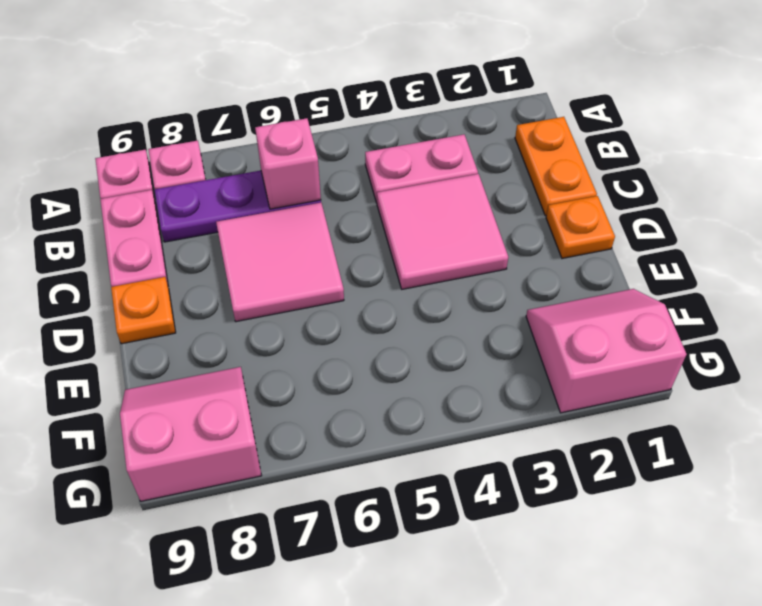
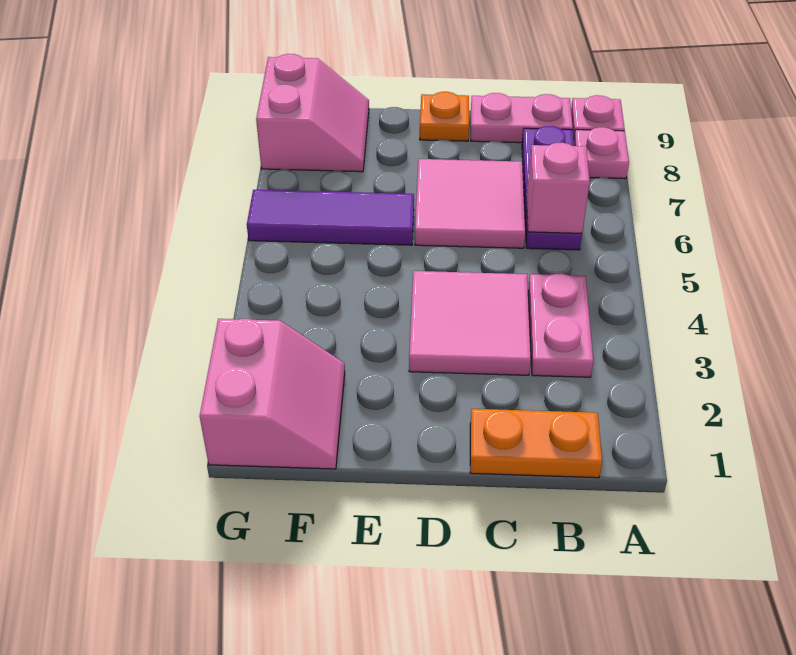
orange 1x1 plate [546,196,615,258] -> none
none -> purple 1x3 tile [247,190,414,245]

